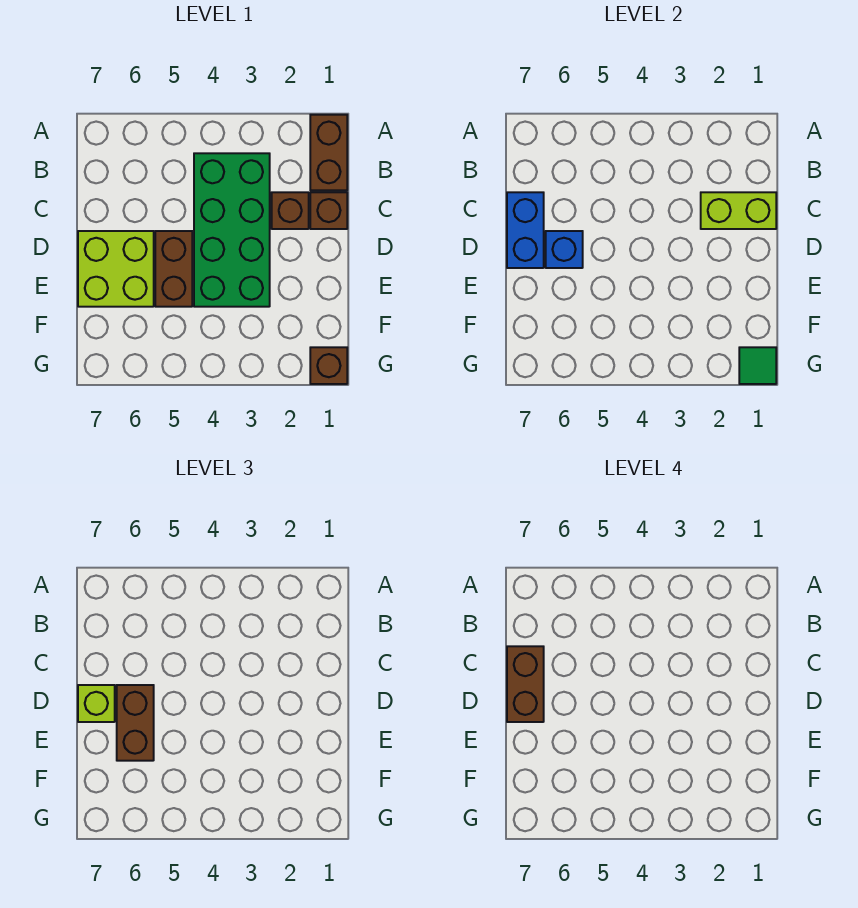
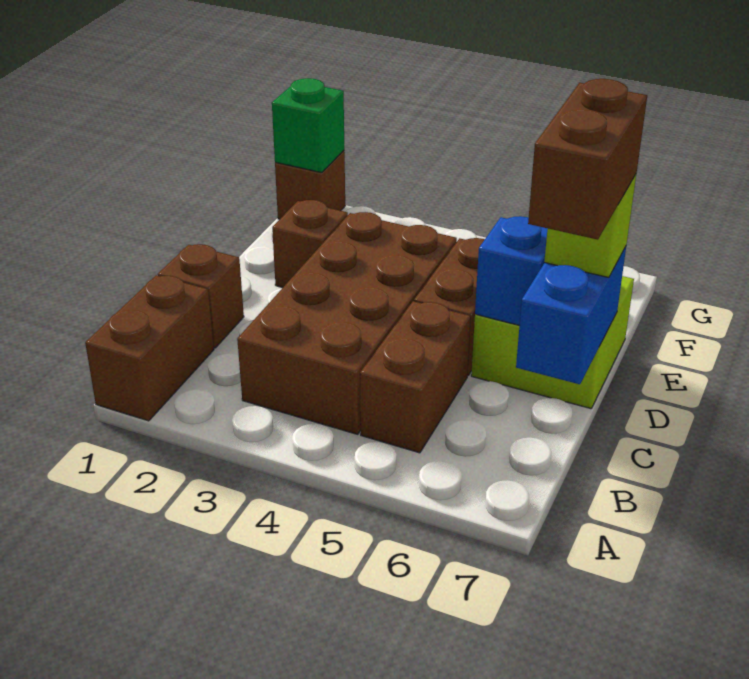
green 2x4 brick [194,153,270,307] -> brown 2x4 brick [237,212,457,434]
lime 1x2 brick [701,192,776,229] -> none
brown 1x1 brick [272,192,309,229] -> brown 1x1 brick moved to [272,200,348,287]
brown 1x2 brick [117,685,154,761] -> brown 1x2 brick moved to [360,301,471,453]
green 1x1 tile [739,347,776,384] -> green 1x1 brick [272,78,344,173]

